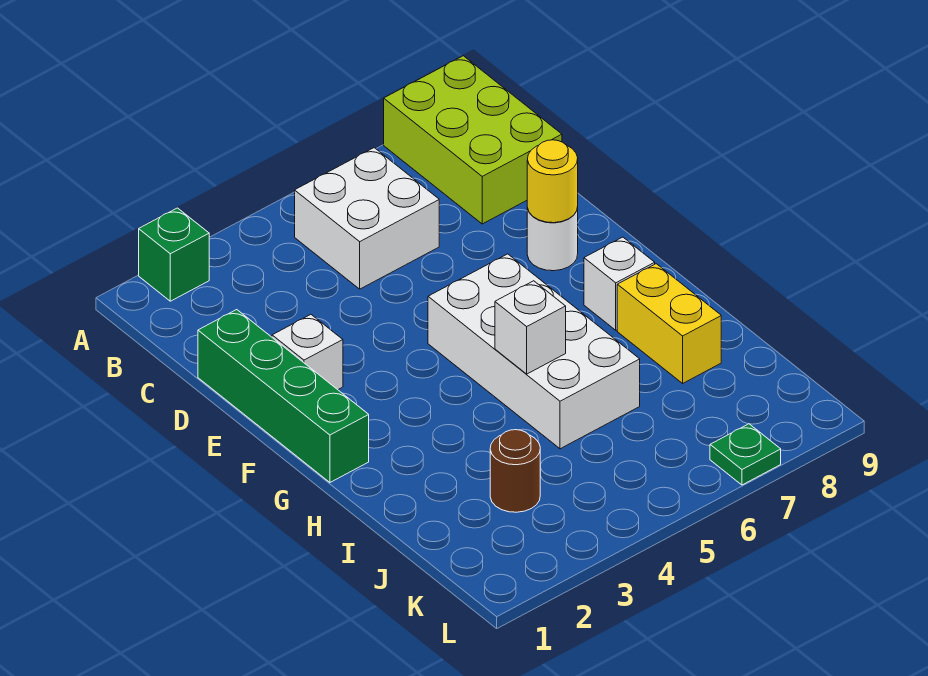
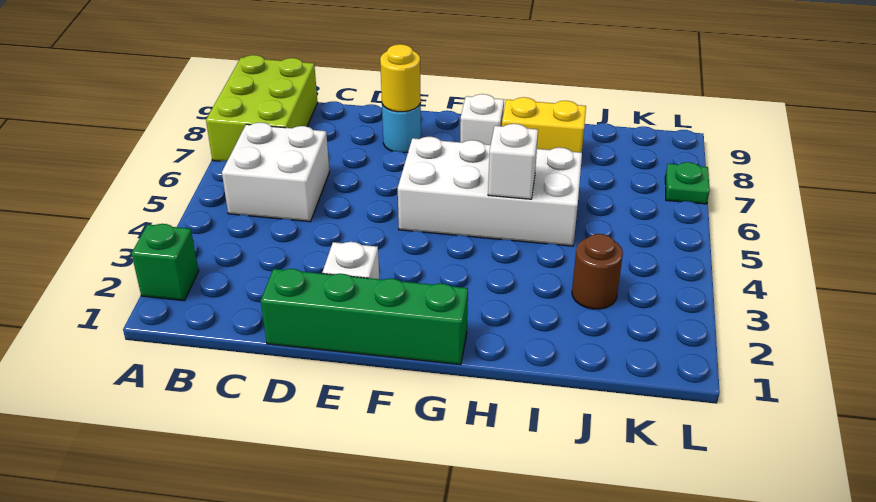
lime 2x3 brick [384,56,562,224] -> lime 2x3 brick turned to [206,55,318,161]
white 1x1 round brick [527,207,578,271] -> cyan 1x1 round brick [382,103,421,153]

